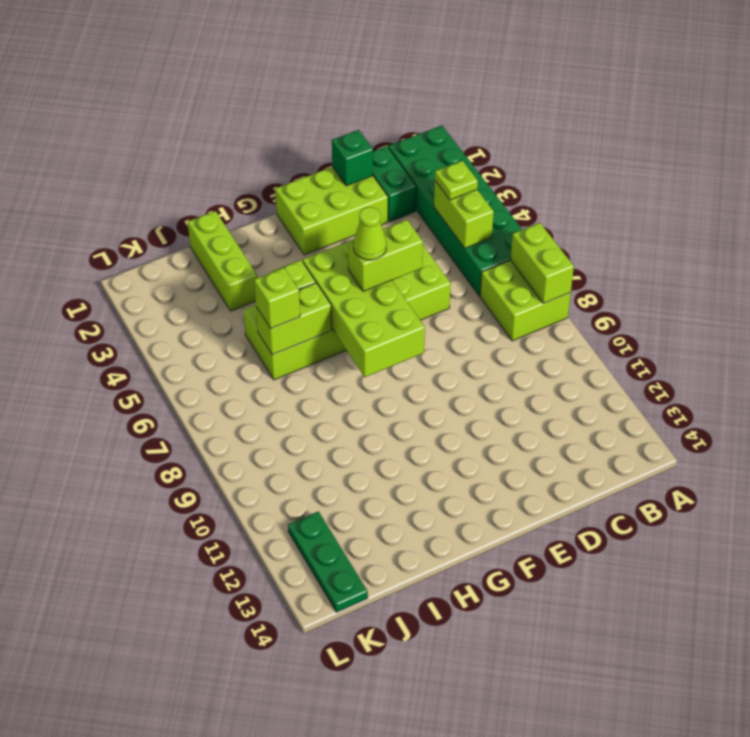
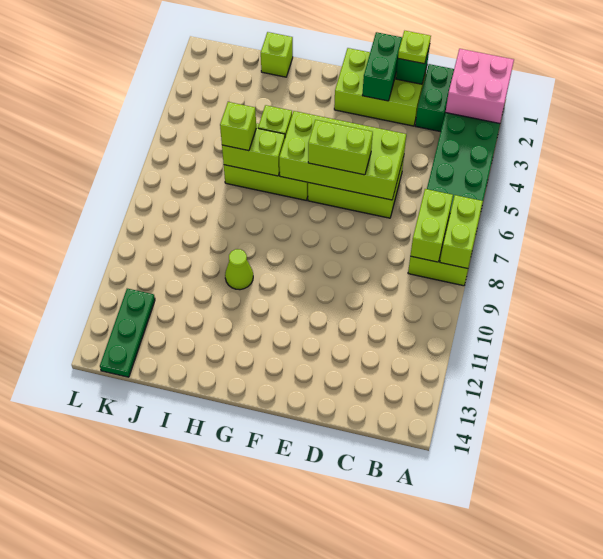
none -> pink 2x2 brick [446,49,514,123]
lime 1x2 brick [434,181,494,248] -> lime 1x2 brick moved to [410,189,453,262]
lime 1x1 plate [435,161,478,200] -> lime 1x1 plate moved to [398,31,431,64]
none -> green 1x2 brick [362,32,402,101]
lime 2x4 brick [303,239,425,377] -> lime 2x4 brick turned to [279,111,406,200]
lime 1x1 cone [354,207,386,260] -> lime 1x1 cone moved to [225,249,253,290]
lime 1x3 brick [188,211,257,311] -> lime 1x1 brick [261,32,293,77]

